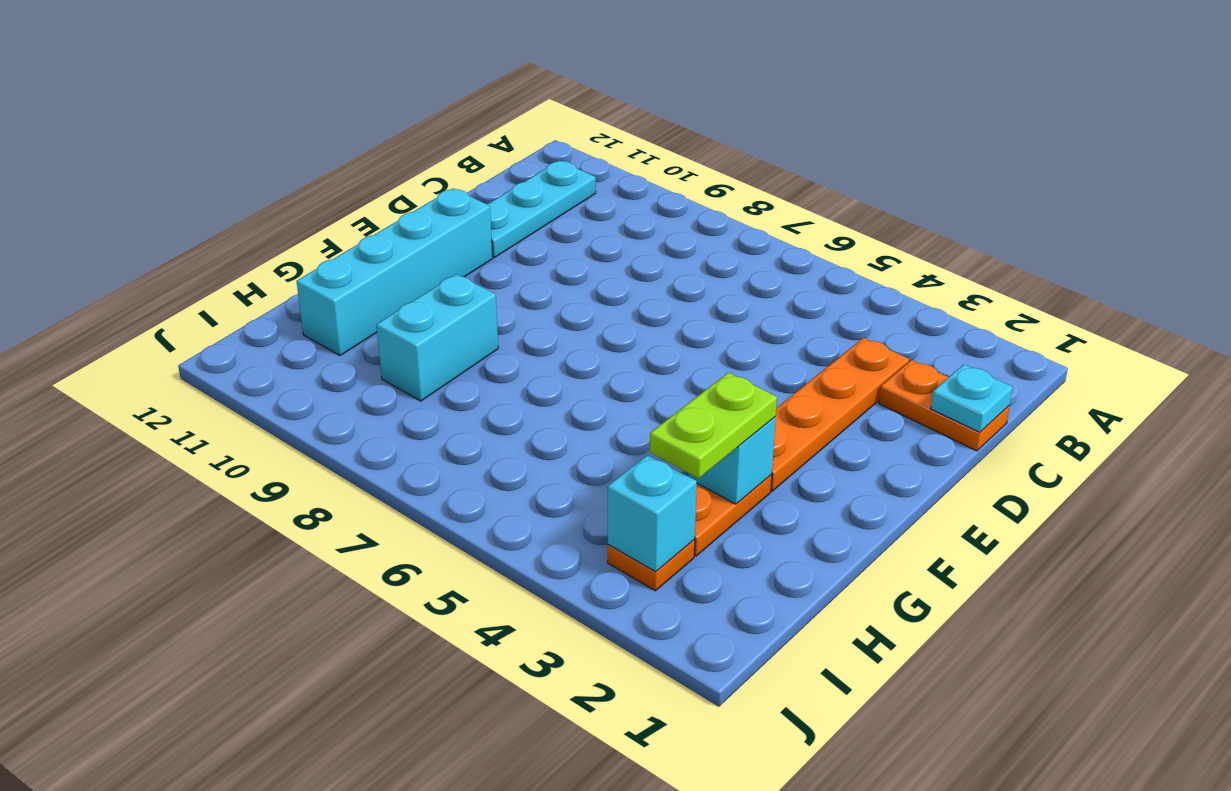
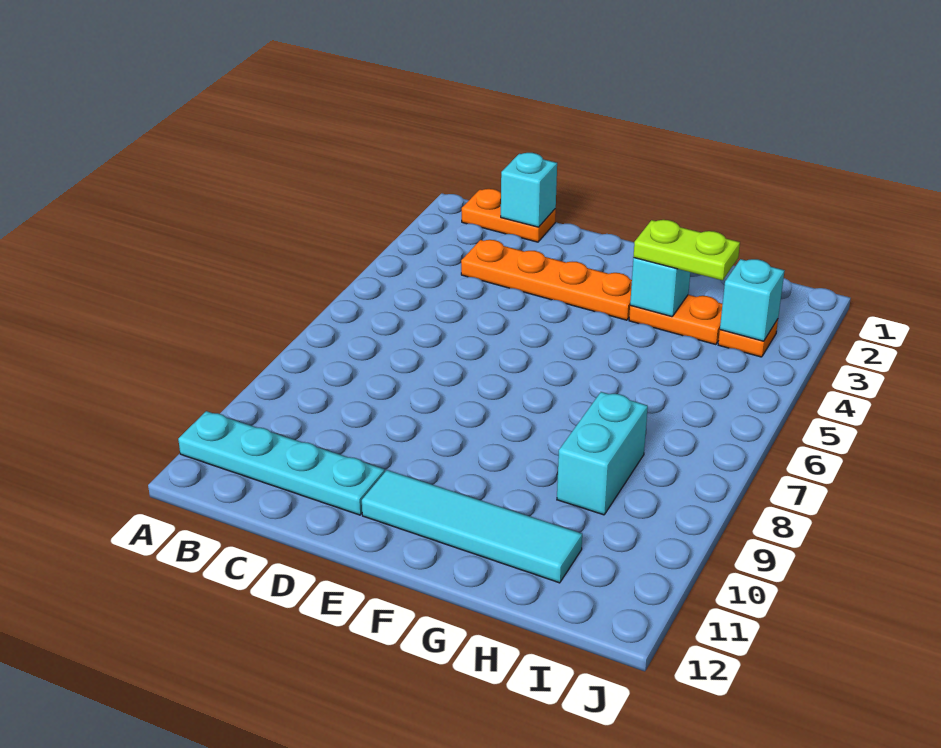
cyan 1x3 plate [487,161,596,258] -> cyan 1x4 plate [178,411,385,515]
orange 1x2 plate [879,360,1010,451] -> orange 1x2 plate turned to [462,189,556,242]
cyan 1x1 plate [931,365,1013,432] -> cyan 1x1 brick [501,153,557,227]
cyan 1x4 brick [297,188,493,356] -> cyan 1x4 tile [362,470,582,583]
cyan 1x2 brick [377,274,498,401] -> cyan 1x2 brick turned to [557,392,648,515]

